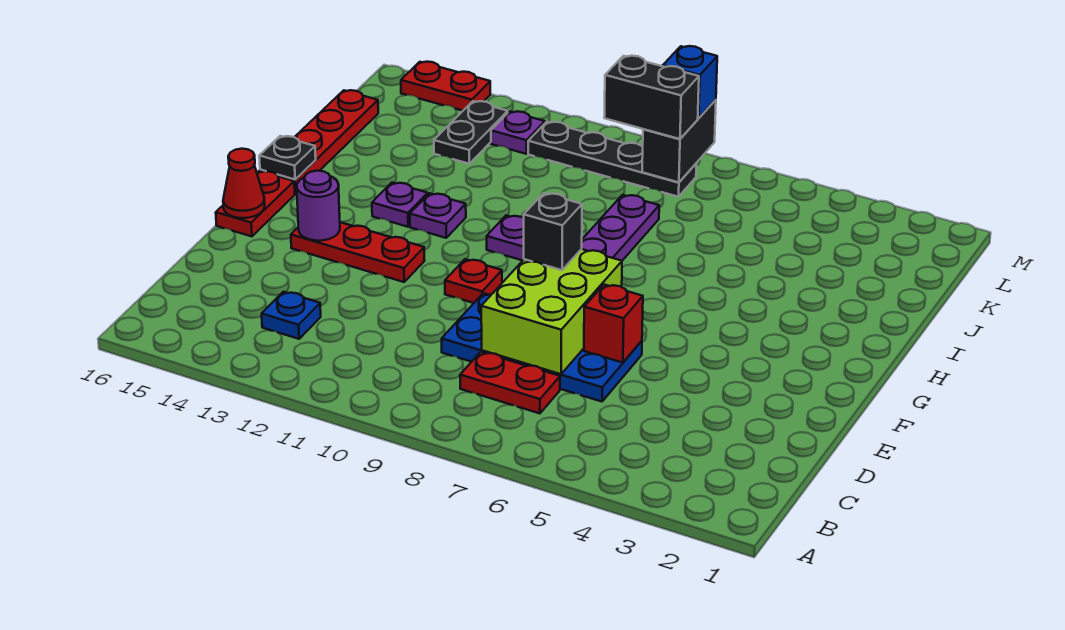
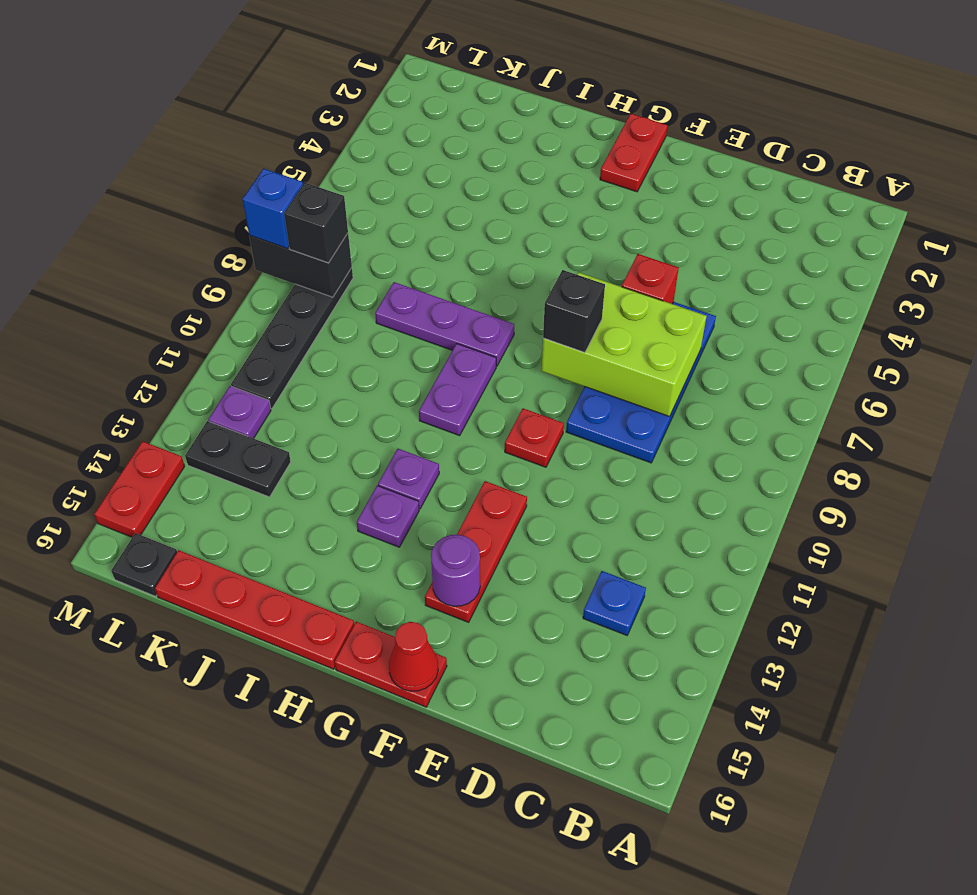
red 1x2 plate [460,352,560,413] -> red 1x2 plate moved to [600,114,667,192]
black 1x1 plate [259,136,316,179] -> black 1x1 plate moved to [111,533,177,596]
black 1x2 brick [604,56,699,139] -> black 1x1 brick [284,183,348,263]

